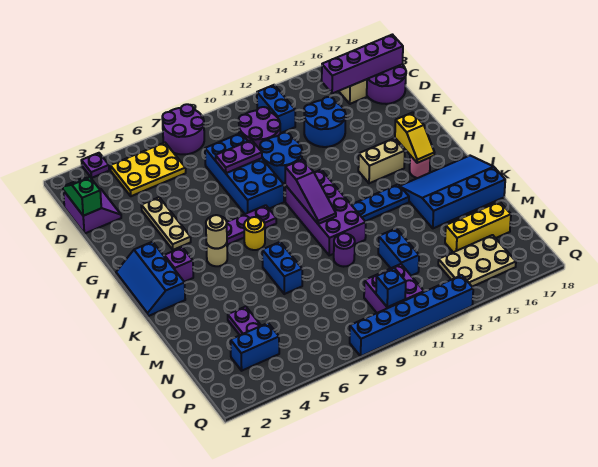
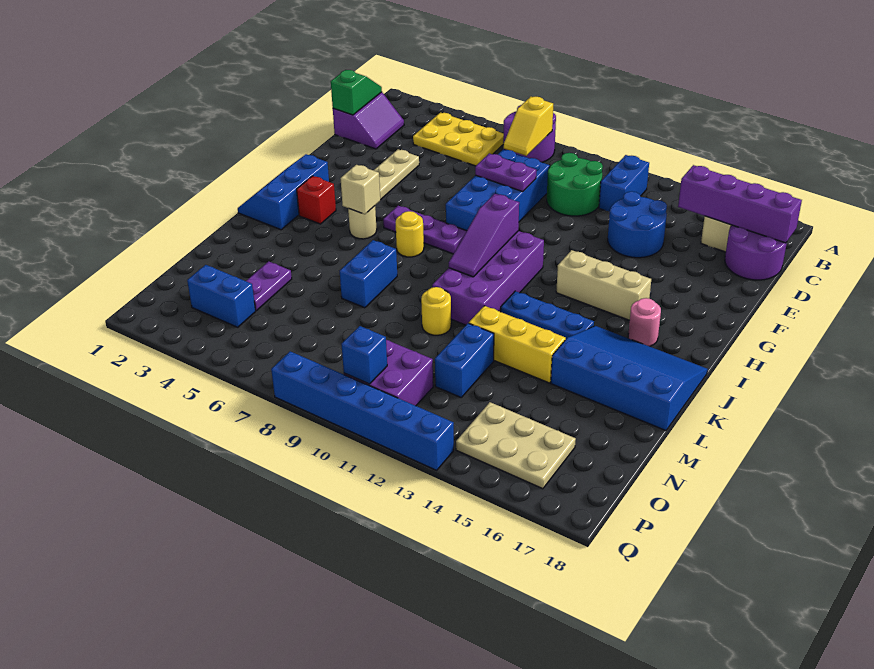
purple 1x1 plate [81,153,109,178] -> none
purple 2x2 round brick [239,107,280,149] -> green 2x2 round brick [547,153,603,216]
blue 2x2 round brick [260,133,302,183] -> none
tan 1x2 brick [358,139,405,183] -> tan 1x3 brick [556,250,651,320]
yellow 1x2 slope [395,112,435,163] -> yellow 1x2 slope moved to [504,97,553,156]
purple 1x1 brick [164,247,193,282] -> red 1x1 brick [297,176,336,224]
tan 1x1 round brick [206,215,227,249] -> tan 1x1 brick [341,165,380,214]
purple 1x1 round brick [334,233,355,267] -> yellow 1x1 round brick [421,287,451,335]
yellow 1x3 brick [445,202,511,252] -> yellow 1x3 brick moved to [469,306,566,383]

